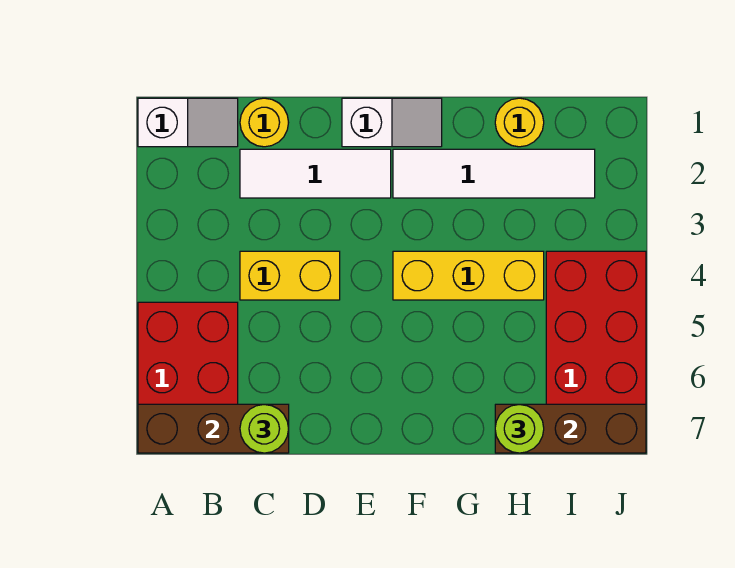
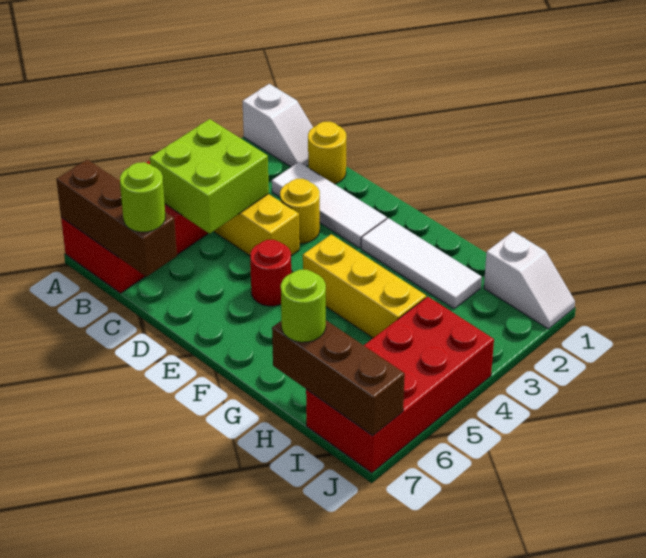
none -> lime 2x2 brick [150,119,269,234]
white 1x2 slope [342,98,442,147] -> white 1x2 slope moved to [484,232,575,329]
none -> red 1x1 round brick [250,240,291,306]
white 1x4 tile [393,149,595,198] -> white 1x3 tile [361,218,482,309]
yellow 1x1 round brick [495,98,544,147] -> yellow 1x1 round brick moved to [280,179,320,244]

